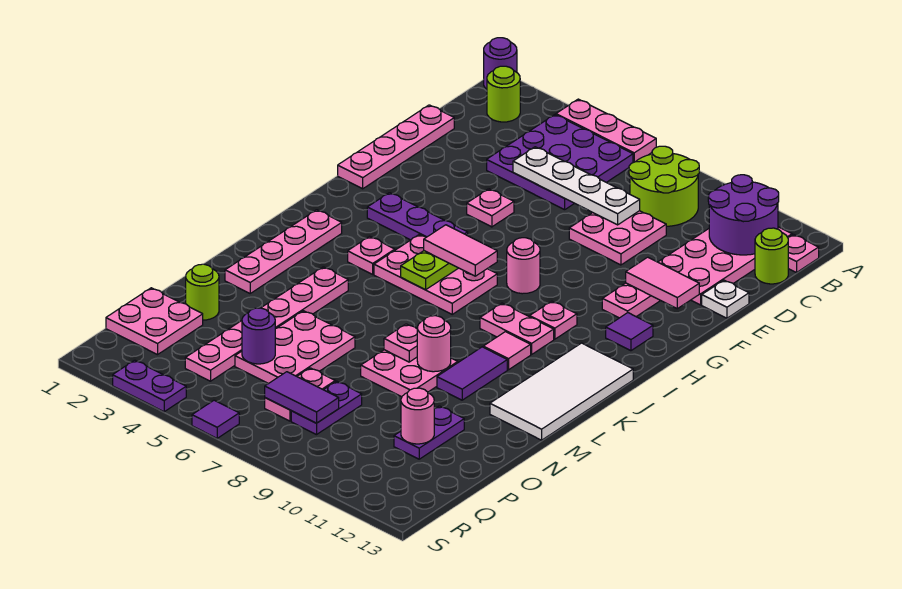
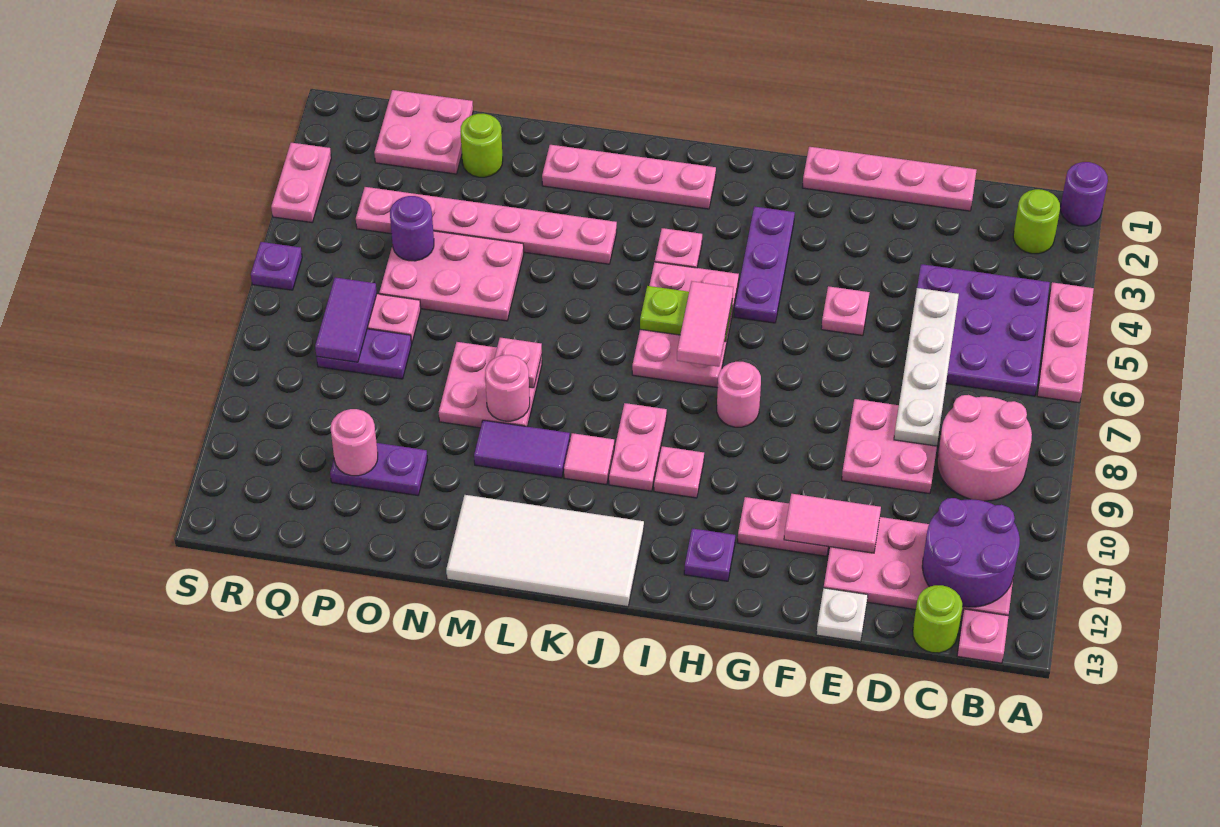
lime 2x2 round brick [629,146,699,226] -> pink 2x2 round brick [937,395,1032,501]
pink 1x2 tile [626,257,699,309] -> pink 1x2 tile turned to [784,494,881,553]
purple 1x1 tile [606,313,653,351] -> purple 1x1 plate [684,528,735,581]
purple 1x2 plate [113,360,186,412] -> pink 1x2 plate [271,143,331,222]
purple 1x1 tile [192,400,239,438] -> purple 1x1 plate [251,242,302,290]

